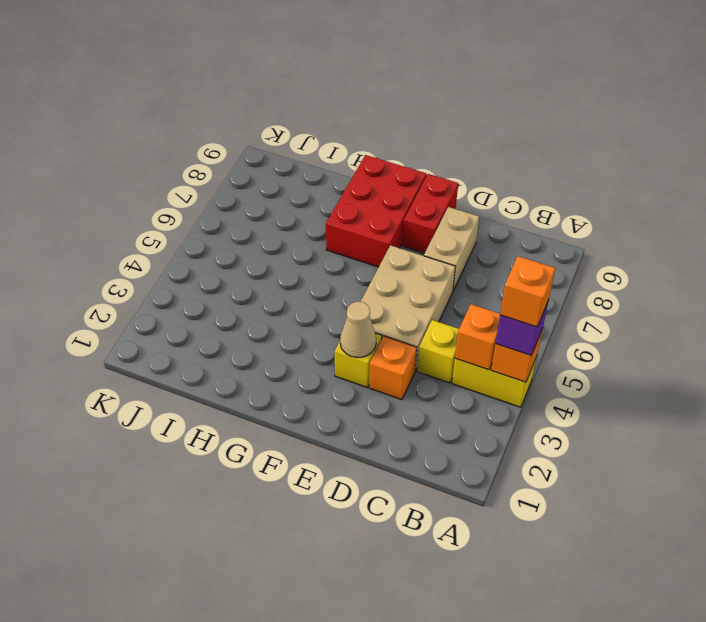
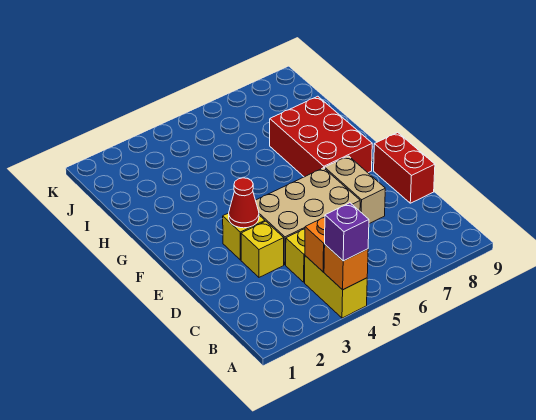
orange 1x1 brick [500,256,555,327] -> none
orange 1x1 brick [369,336,417,400] -> yellow 1x1 brick [241,221,284,277]
tan 1x2 brick [424,207,479,291] -> tan 1x2 brick turned to [325,156,385,224]
tan 1x1 cone [340,302,376,357] -> red 1x1 cone [229,178,259,228]
red 1x2 brick [402,174,458,253] -> red 1x2 brick turned to [374,133,435,203]
red 2x3 brick [326,155,426,267] -> red 2x3 brick turned to [270,96,372,177]

